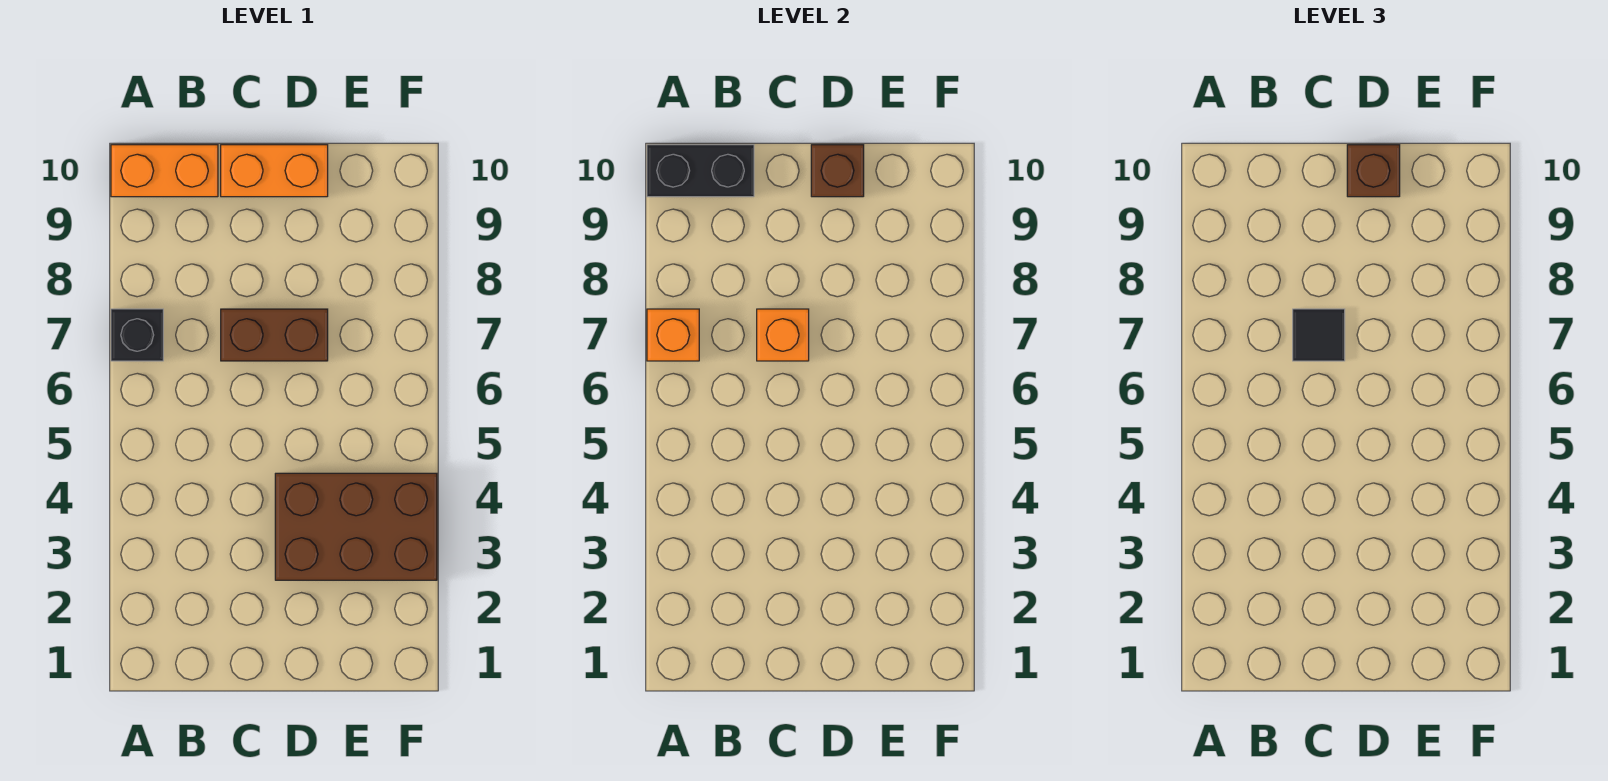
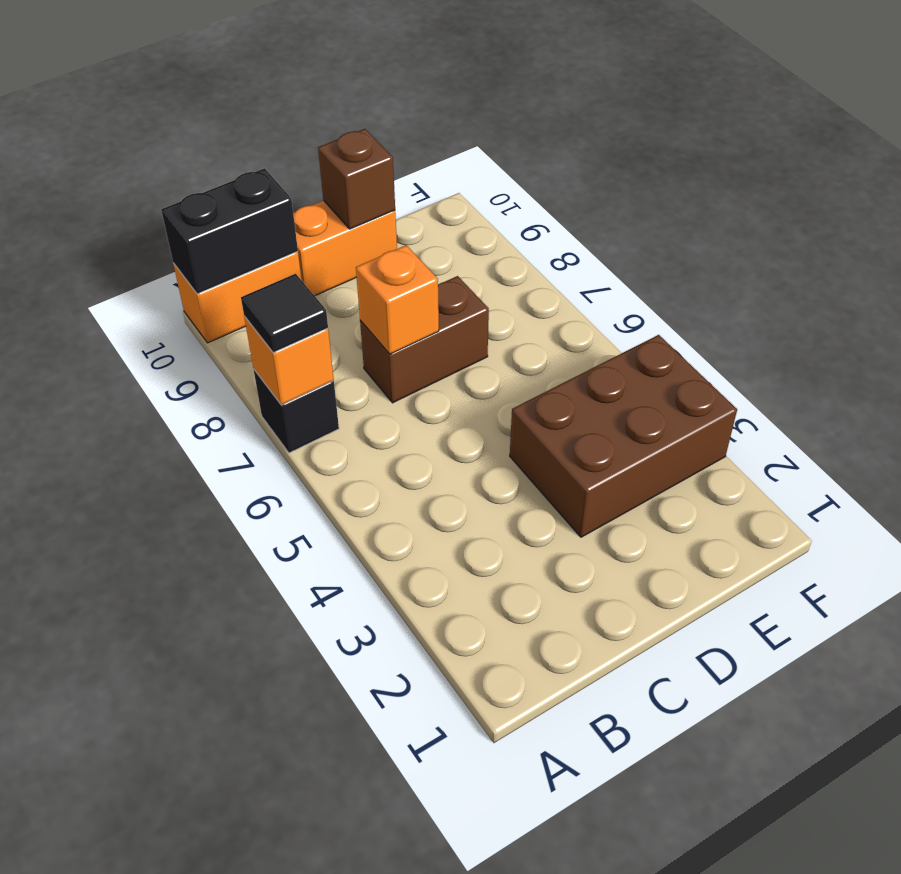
black 1x1 tile [1293,309,1345,361] -> black 1x1 tile moved to [241,274,328,353]
brown 1x1 brick [1347,145,1400,197] -> none

